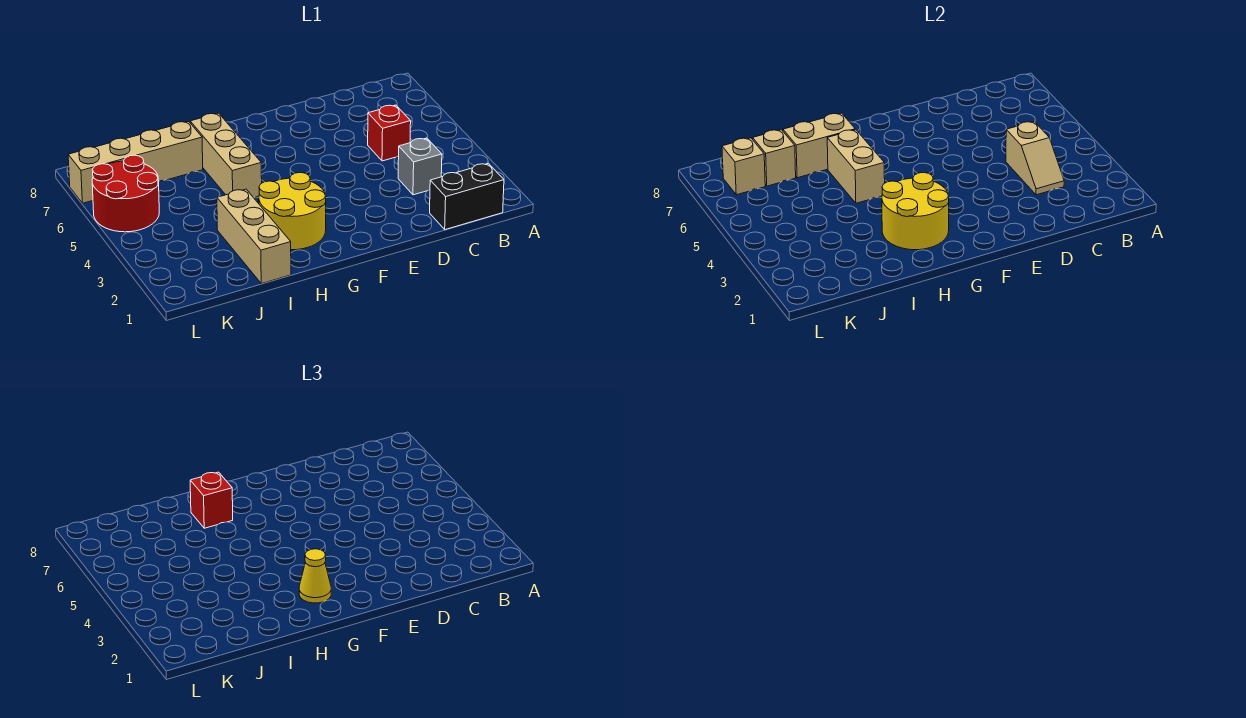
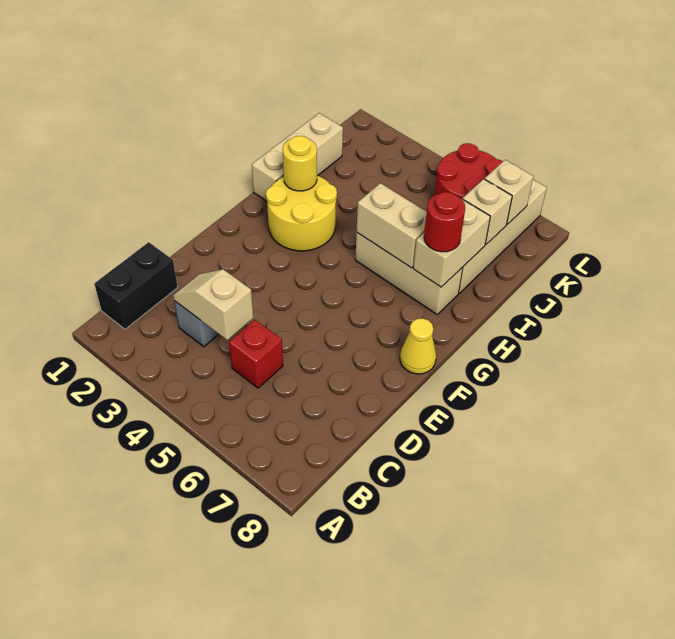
yellow 2x2 round brick [882,172,949,250] -> yellow 1x1 round brick [283,136,317,191]
yellow 1x1 cone [299,549,331,603] -> yellow 1x1 cone moved to [400,318,436,374]
red 1x1 brick [190,472,233,528] -> red 1x1 round brick [424,192,465,252]
tan 1x3 brick [217,189,291,284] -> tan 1x3 brick turned to [252,113,343,201]

